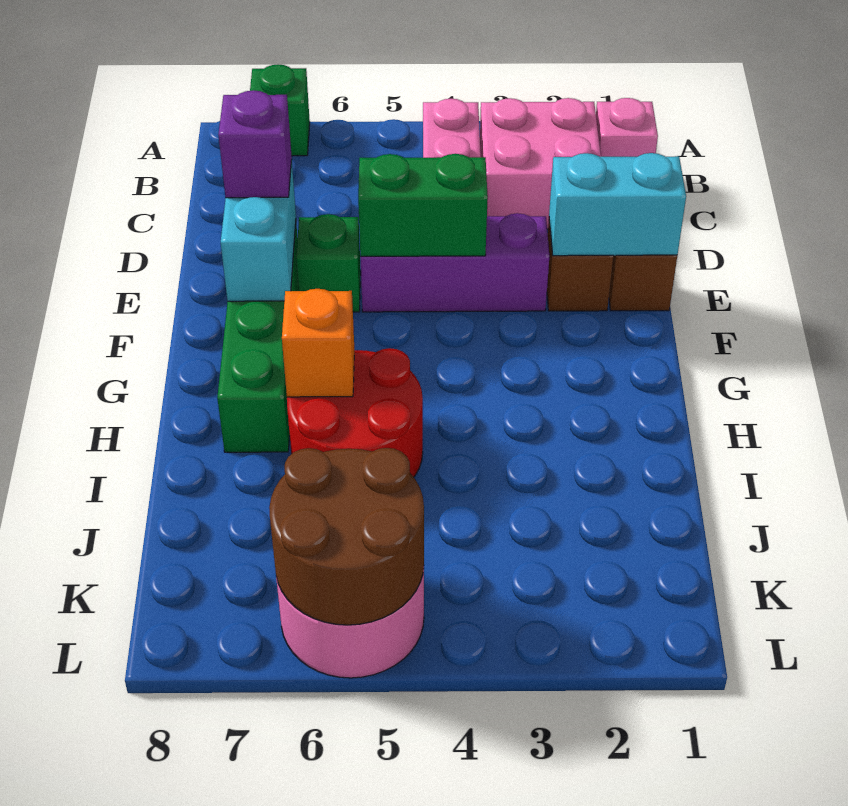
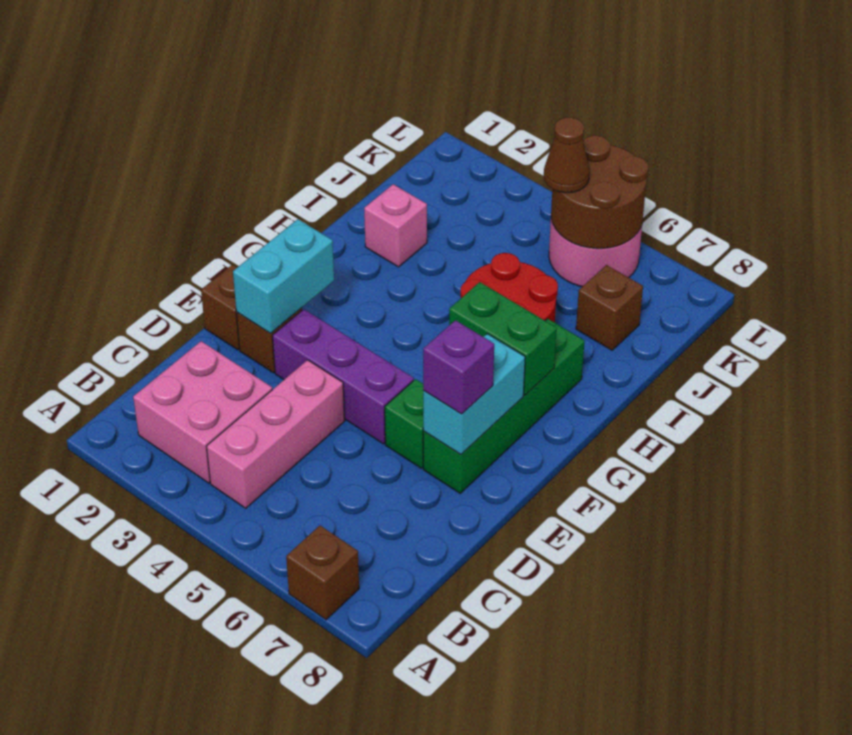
green 1x1 brick [250,64,310,156] -> brown 1x1 brick [286,526,359,620]
pink 1x1 brick [596,98,658,157] -> pink 1x1 brick moved to [364,184,427,267]
cyan 1x2 brick [549,153,686,256] -> cyan 1x2 brick turned to [233,219,334,333]
green 1x2 brick [358,154,488,256] -> green 1x2 brick moved to [449,282,557,395]
orange 1x1 brick [282,289,354,397] -> none
none -> brown 1x1 brick [576,265,643,350]
none -> brown 1x1 cone [544,117,590,193]

